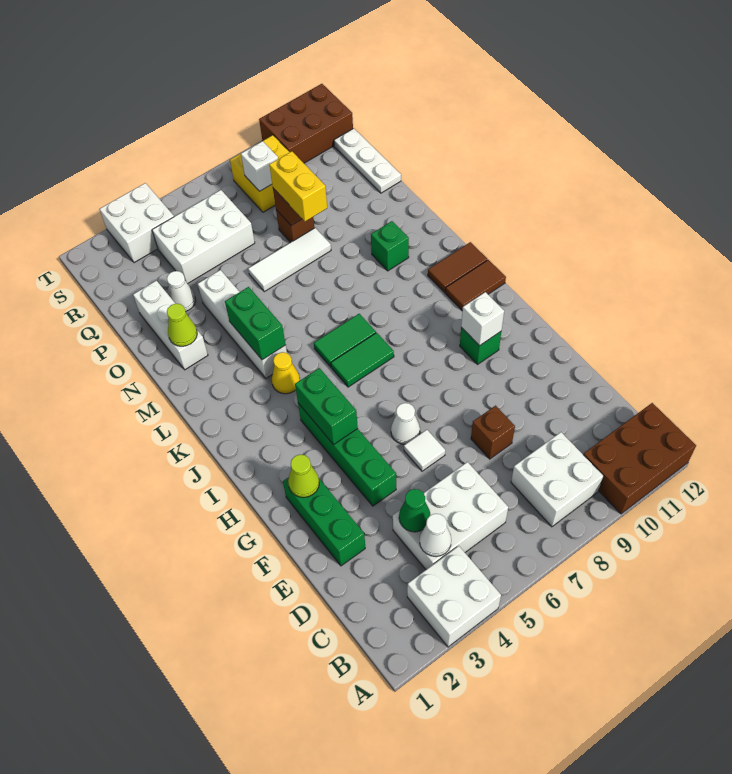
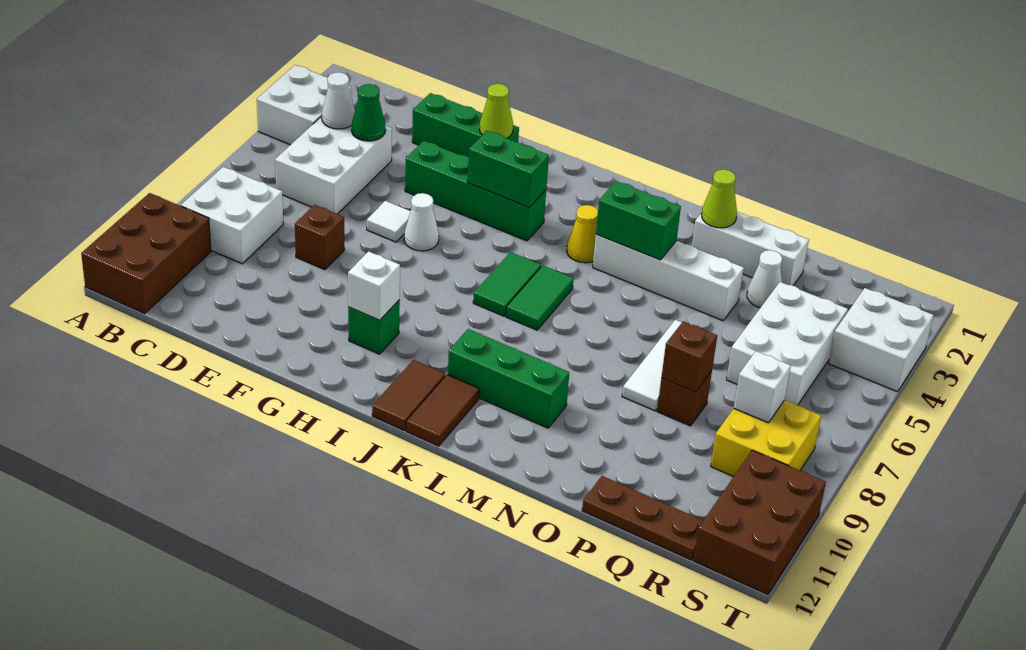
green 1x1 brick [371,221,409,271] -> green 1x3 brick [448,329,569,428]
yellow 1x2 brick [269,151,327,221] -> none
white 1x3 plate [334,128,401,193] -> brown 1x3 plate [582,476,703,560]

